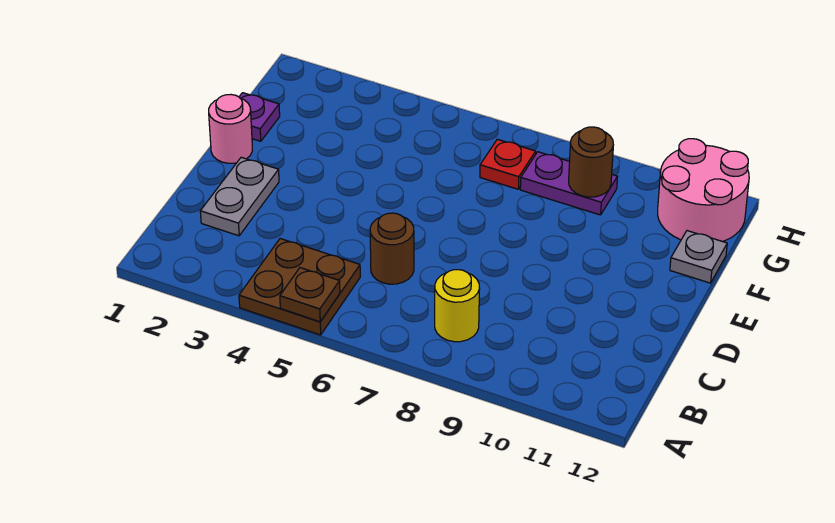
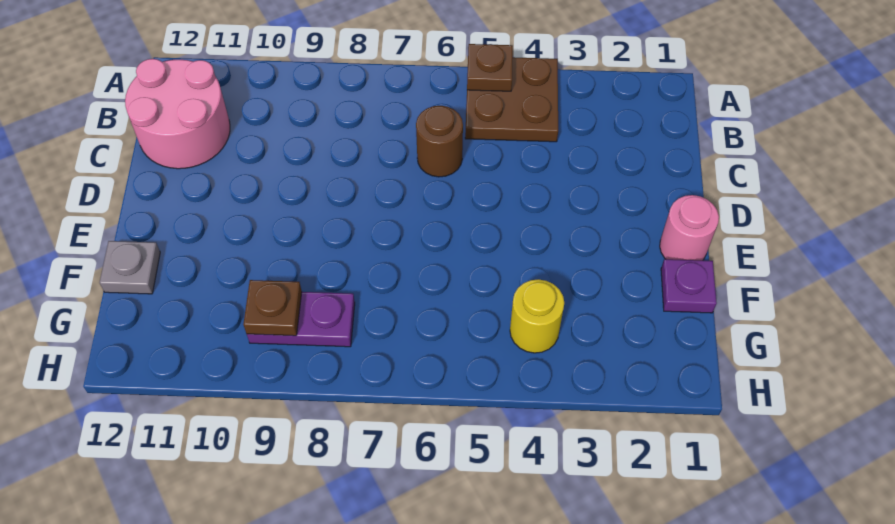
yellow 1x1 round brick [435,270,479,342] -> yellow 1x1 round brick moved to [510,279,564,353]
grey 1x2 plate [200,157,279,236] -> none
red 1x1 plate [480,139,536,189] -> none
brown 1x1 round brick [569,127,613,197] -> brown 1x1 plate [243,280,302,336]
pink 2x2 round brick [658,139,749,241] -> pink 2x2 round brick moved to [125,59,230,169]

